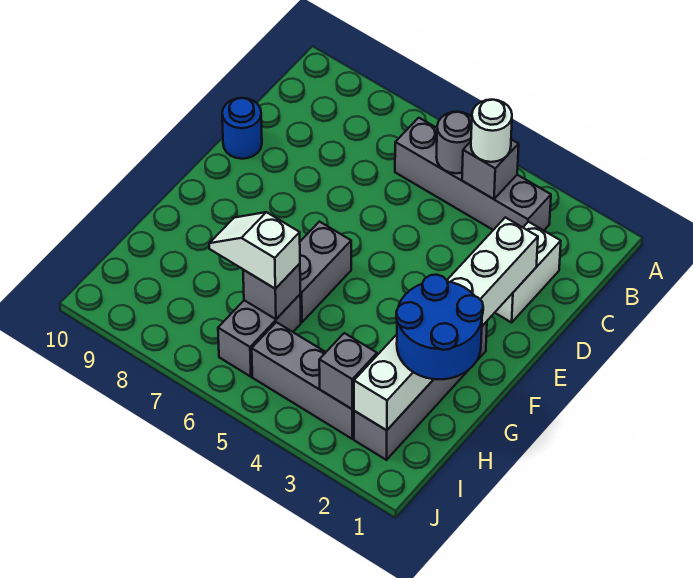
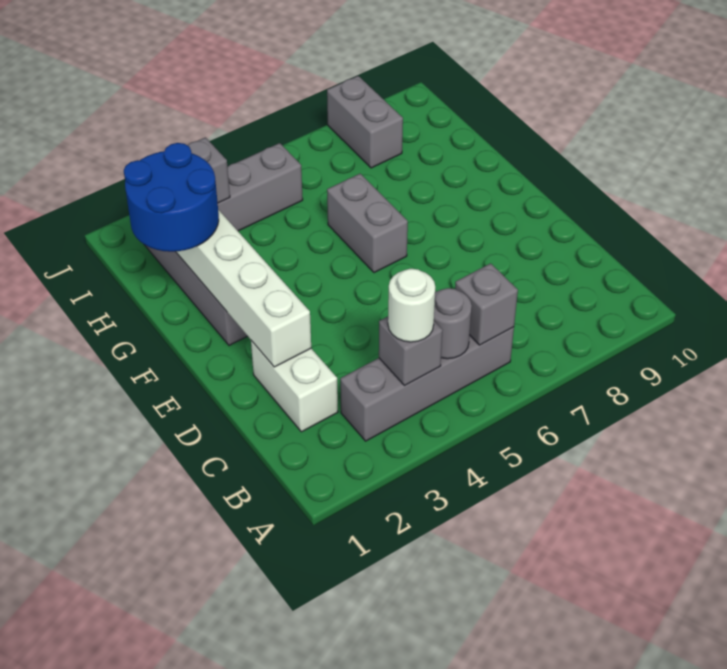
blue 1x1 round brick [222,98,262,159] -> none
grey 1x2 brick [218,295,301,377] -> grey 1x2 brick moved to [327,76,403,168]
grey 1x1 brick [243,264,300,319] -> grey 1x1 brick moved to [455,263,518,345]
white 1x2 slope [209,212,300,289] -> none

